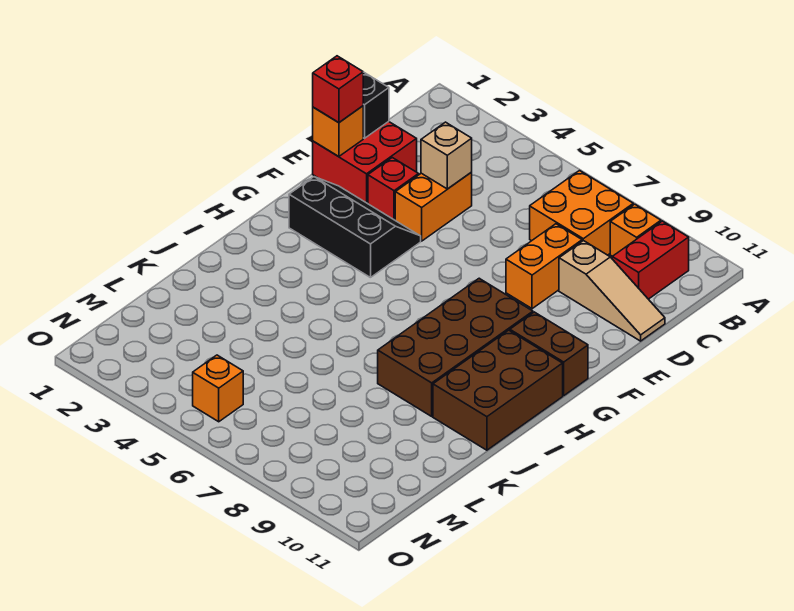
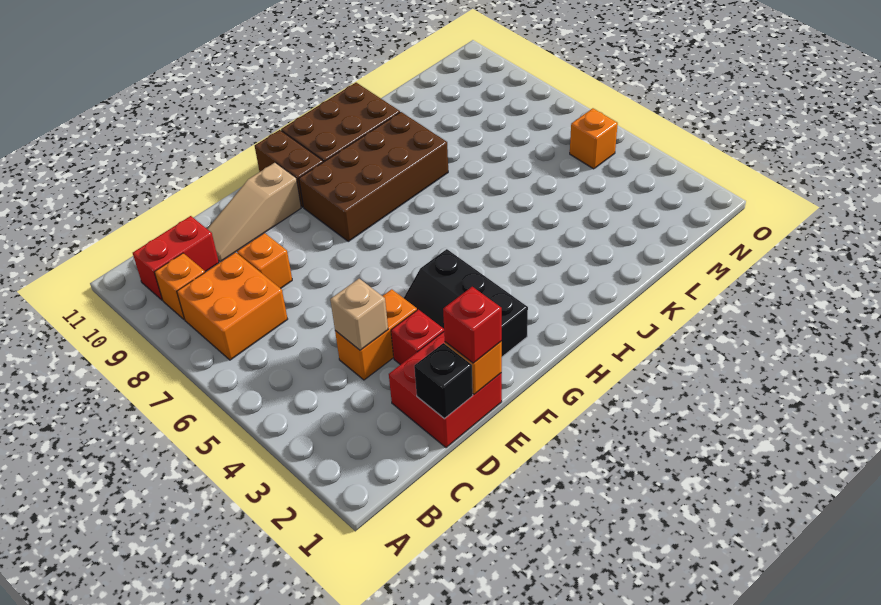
orange 1x2 brick [506,224,582,309] -> orange 1x1 brick [237,233,292,289]
tan 1x3 slope [559,241,665,341] -> tan 1x3 slope turned to [207,163,301,262]

